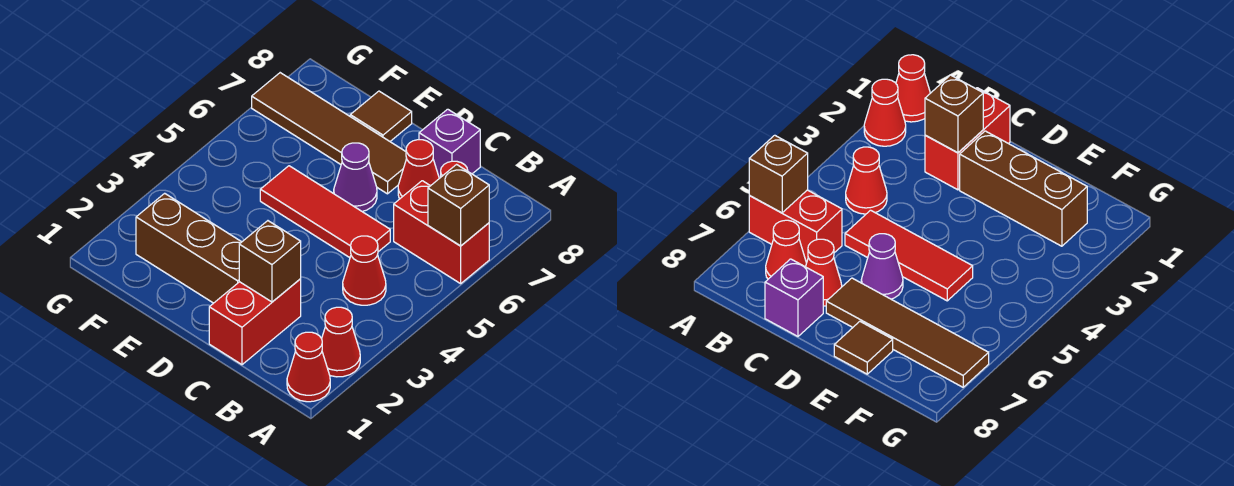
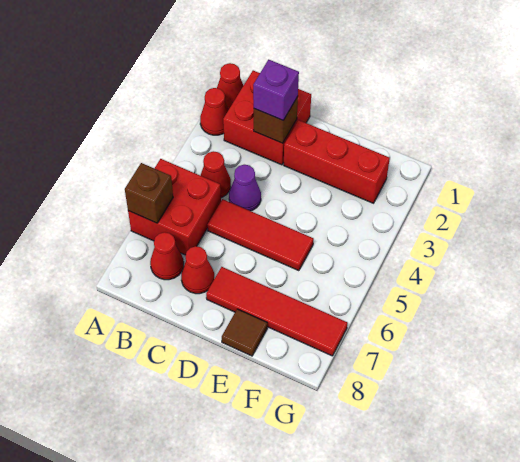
red 1x2 brick [394,181,489,284] -> red 2x2 brick [128,159,221,255]
red 1x2 brick [209,279,301,365] -> red 2x2 brick [223,71,311,165]
purple 1x1 brick [419,109,480,178] -> purple 1x1 brick moved to [253,60,299,120]
brown 1x3 brick [136,193,241,303] -> red 1x3 brick [284,120,390,203]
purple 1x1 cone [334,143,377,211] -> purple 1x1 cone moved to [229,165,261,211]
brown 1x4 tile [252,73,407,194] -> red 1x4 tile [206,267,348,356]

